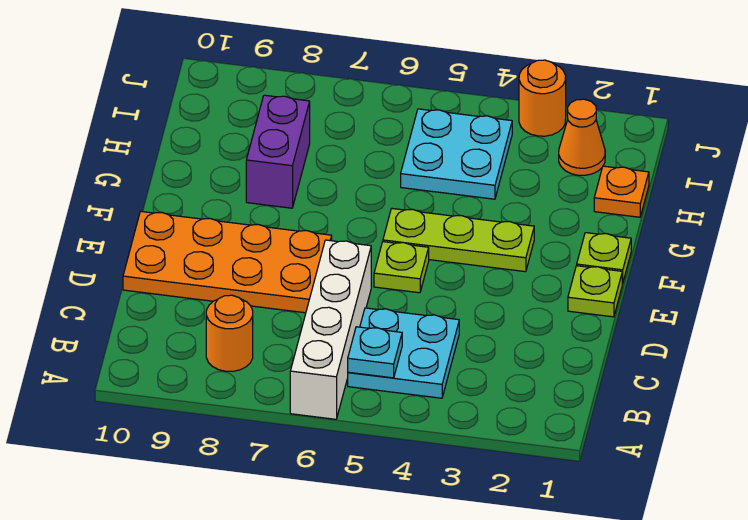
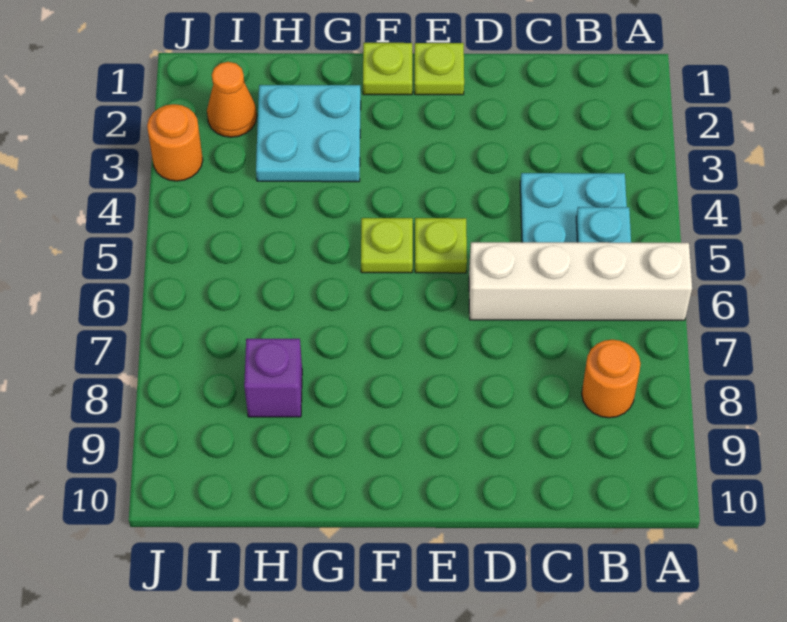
orange 2x4 plate [123,211,332,313] -> none
lime 1x3 plate [383,209,534,272] -> lime 1x1 plate [361,218,413,273]
purple 1x2 brick [246,95,310,208] -> purple 1x1 brick [244,339,302,417]
orange 1x1 plate [594,166,649,217] -> none
cyan 2x2 plate [401,109,512,199] -> cyan 2x2 plate moved to [256,85,361,182]

